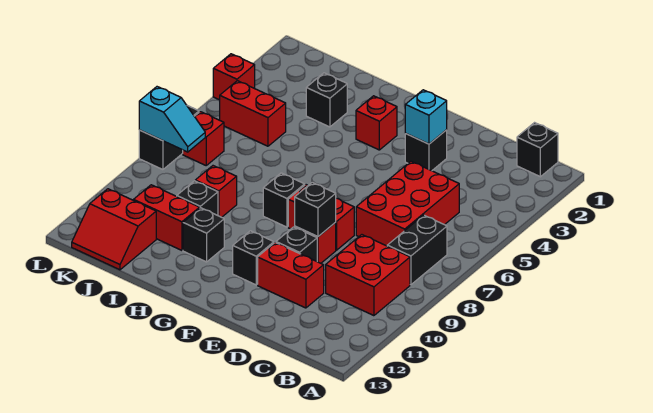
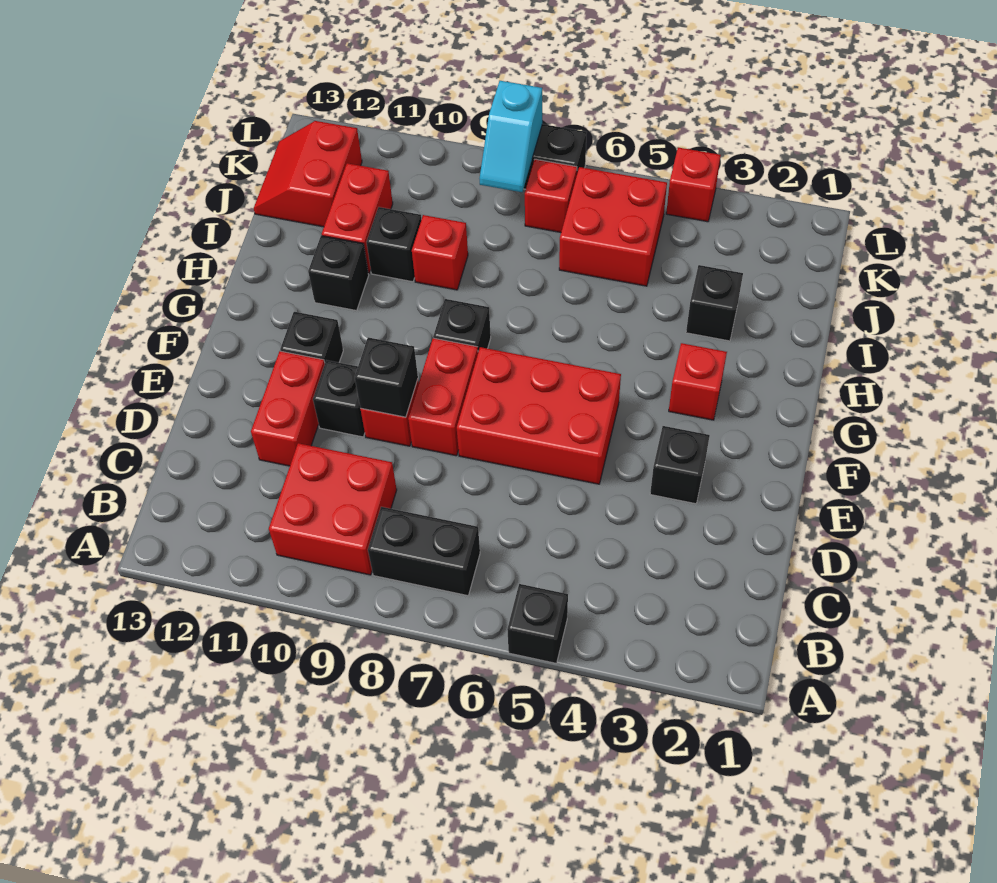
black 1x1 brick [517,123,558,177] -> black 1x1 brick moved to [507,584,568,663]
red 2x3 brick [356,161,459,246] -> red 2x3 brick moved to [457,347,621,484]
cyan 1x1 brick [405,90,447,144] -> none
red 1x2 brick [220,81,286,146] -> red 2x2 brick [559,167,667,286]

